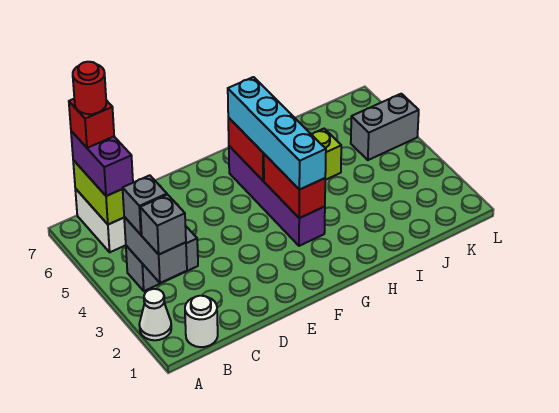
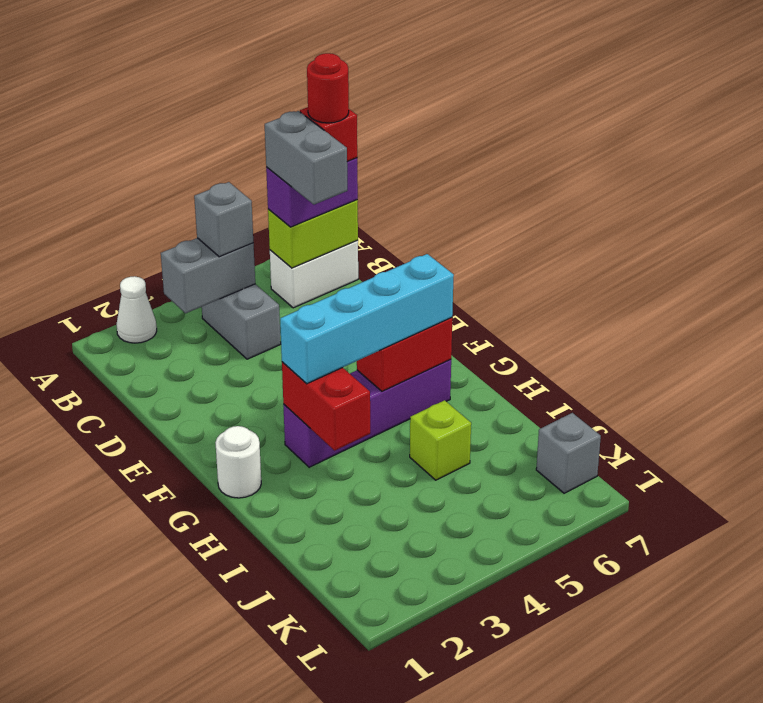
white 1x1 round brick [185,296,218,347] -> white 1x1 round brick moved to [215,426,261,498]
grey 1x1 brick [140,195,186,254] -> grey 1x1 brick moved to [536,413,601,493]
red 1x2 brick [264,154,325,218] -> red 1x2 brick turned to [282,362,370,451]
grey 1x2 brick [351,94,419,160] -> grey 1x2 brick moved to [265,111,348,205]

